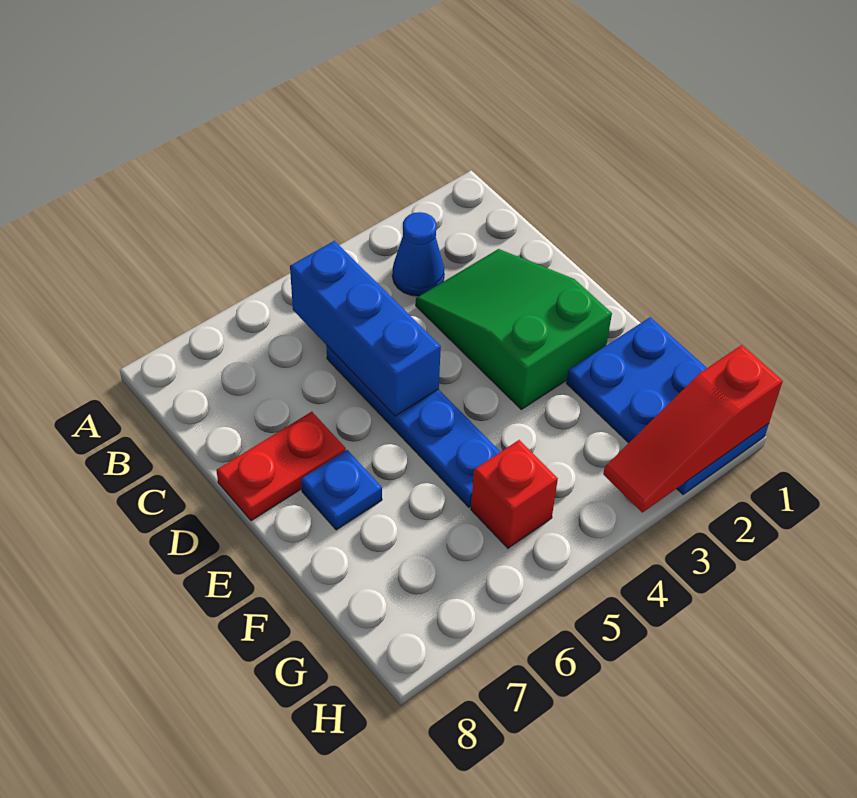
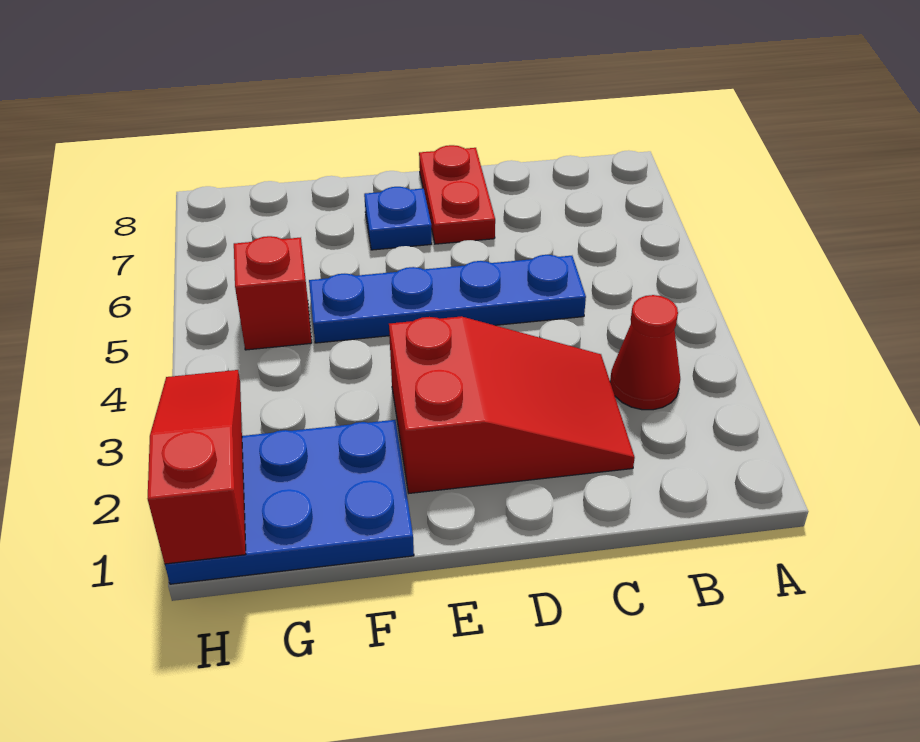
blue 1x1 cone [392,212,444,296] -> red 1x1 cone [610,295,680,410]
blue 1x3 brick [290,241,441,416] -> none
green 2x3 slope [416,249,612,409] -> red 2x3 slope [389,316,635,493]

